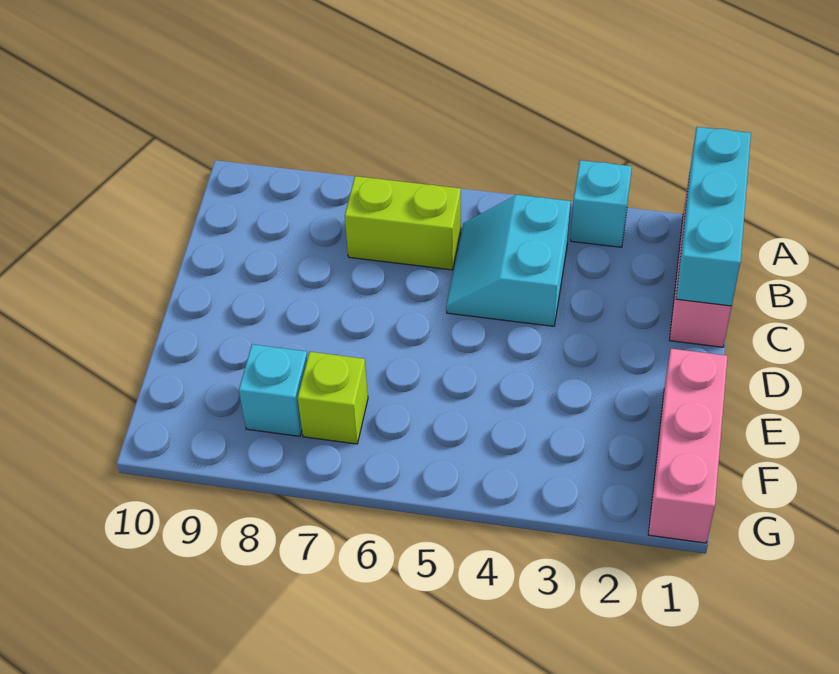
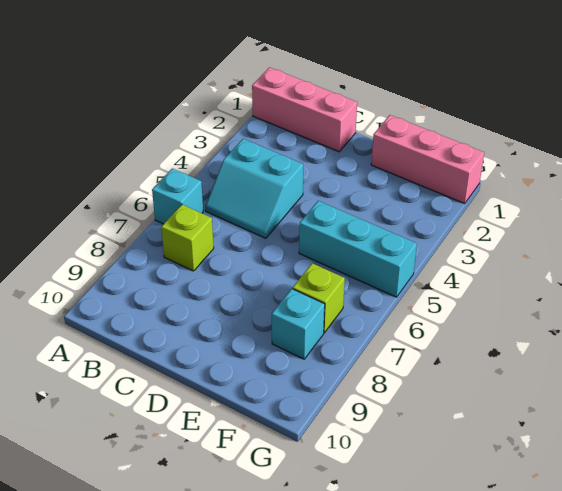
cyan 1x3 brick [676,127,751,306] -> cyan 1x3 brick moved to [299,201,417,297]
cyan 1x1 brick [571,160,632,247] -> cyan 1x1 brick moved to [152,168,203,224]
lime 1x2 brick [345,176,461,270] -> lime 1x1 brick [161,205,214,271]

